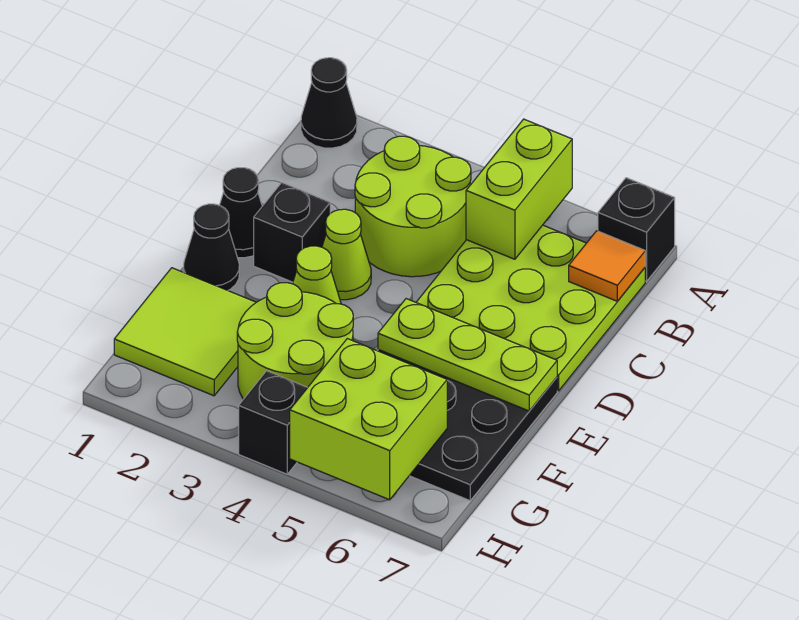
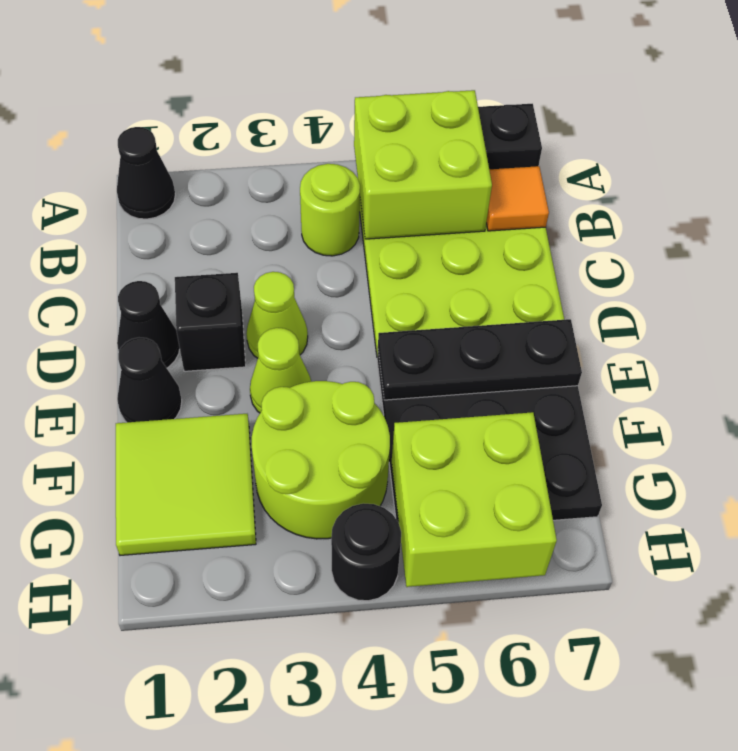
lime 1x2 brick [466,119,572,259] -> lime 2x2 brick [354,90,492,239]
lime 2x2 round brick [355,136,471,277] -> lime 1x1 round brick [300,164,360,256]
lime 1x3 plate [378,299,557,411] -> black 1x3 plate [378,319,582,400]
black 1x1 brick [239,371,308,474] -> black 1x1 round brick [331,503,401,601]

